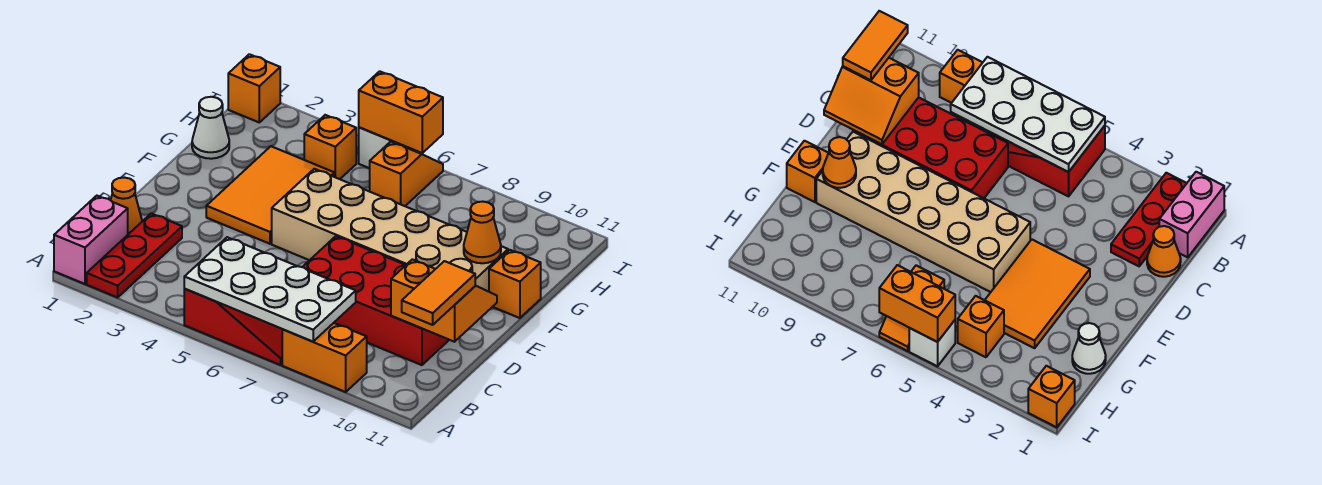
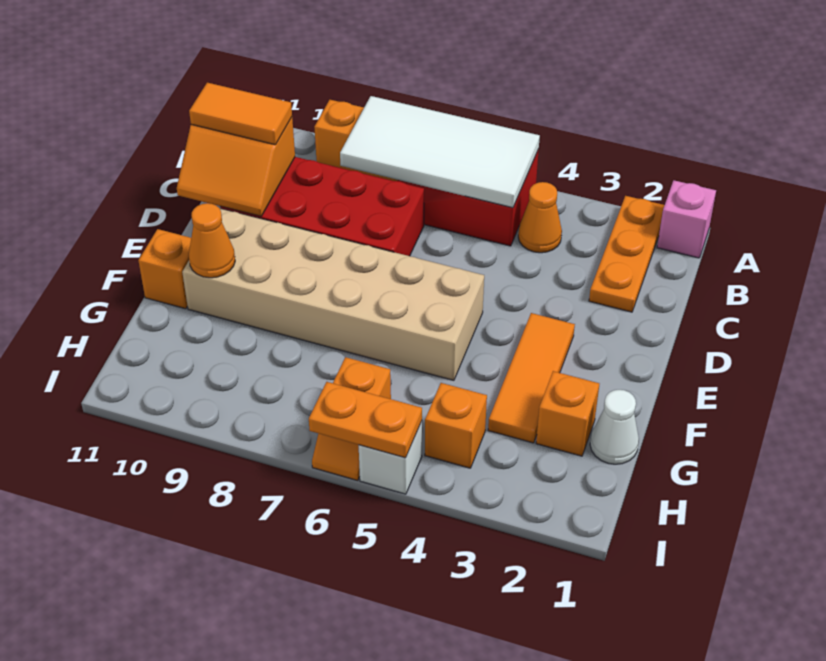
pink 1x2 brick [54,196,128,284] -> pink 1x1 brick [657,180,716,258]
red 1x3 plate [87,214,182,297] -> orange 1x3 plate [589,196,665,312]
white 2x4 plate [184,237,356,342] -> white 2x4 tile [340,96,540,208]
orange 1x2 tile [402,261,475,325] -> orange 1x2 tile turned to [189,83,292,145]
orange 1x1 cone [111,177,142,234] -> orange 1x1 cone moved to [518,182,562,253]
orange 2x3 tile [206,146,334,244] -> orange 1x3 tile [488,313,575,443]
orange 1x1 brick [228,54,280,122] -> orange 1x1 brick moved to [536,371,599,456]
orange 1x2 brick [359,71,443,153] -> orange 1x2 plate [309,382,422,458]

